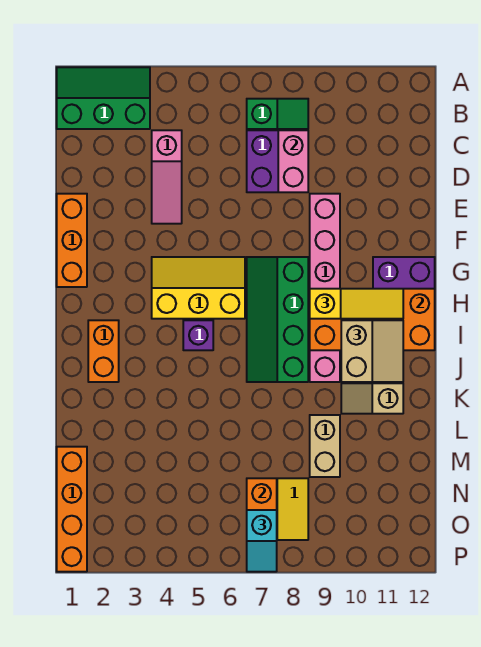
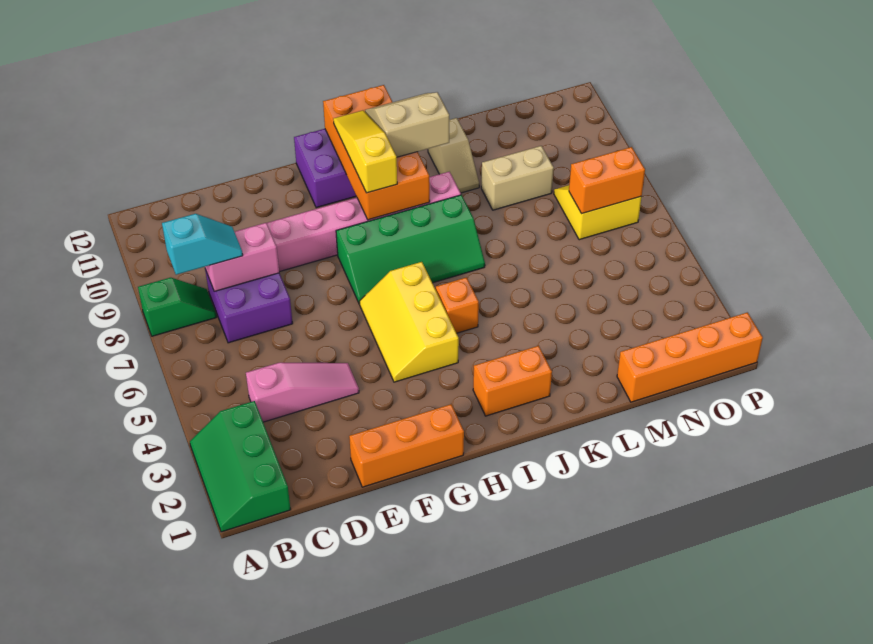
green 1x2 slope [247,99,308,129] -> green 1x2 slope turned to [138,278,216,336]
purple 1x1 brick [183,320,213,350] -> orange 1x1 brick [436,277,479,333]
cyan 1x2 slope [247,510,277,572] -> cyan 1x2 slope moved to [162,214,243,275]

